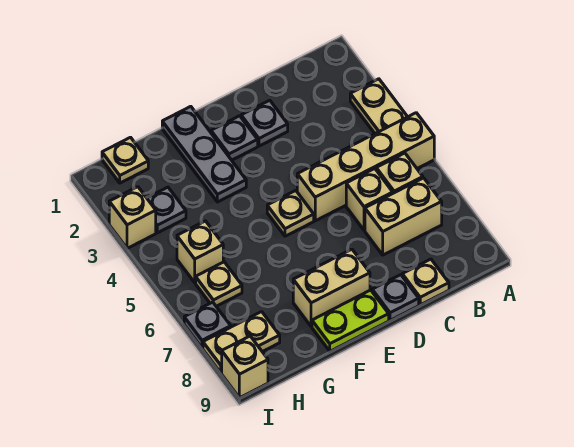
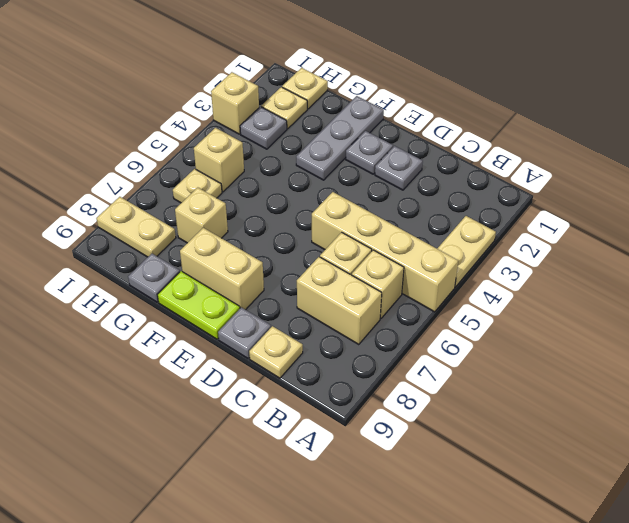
tan 1x1 plate [267,191,314,236] -> tan 1x1 plate moved to [261,87,307,129]
grey 1x1 plate [184,302,231,348] -> grey 1x1 plate moved to [128,254,180,302]
tan 1x1 brick [222,336,268,398] -> tan 1x1 brick moved to [175,188,228,243]

